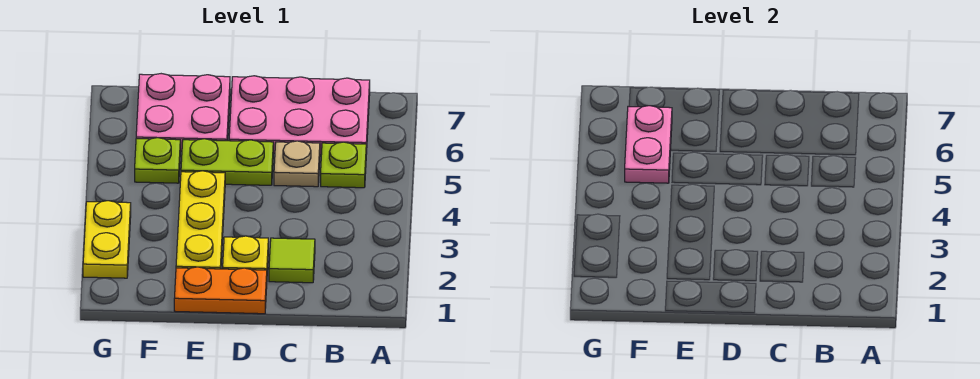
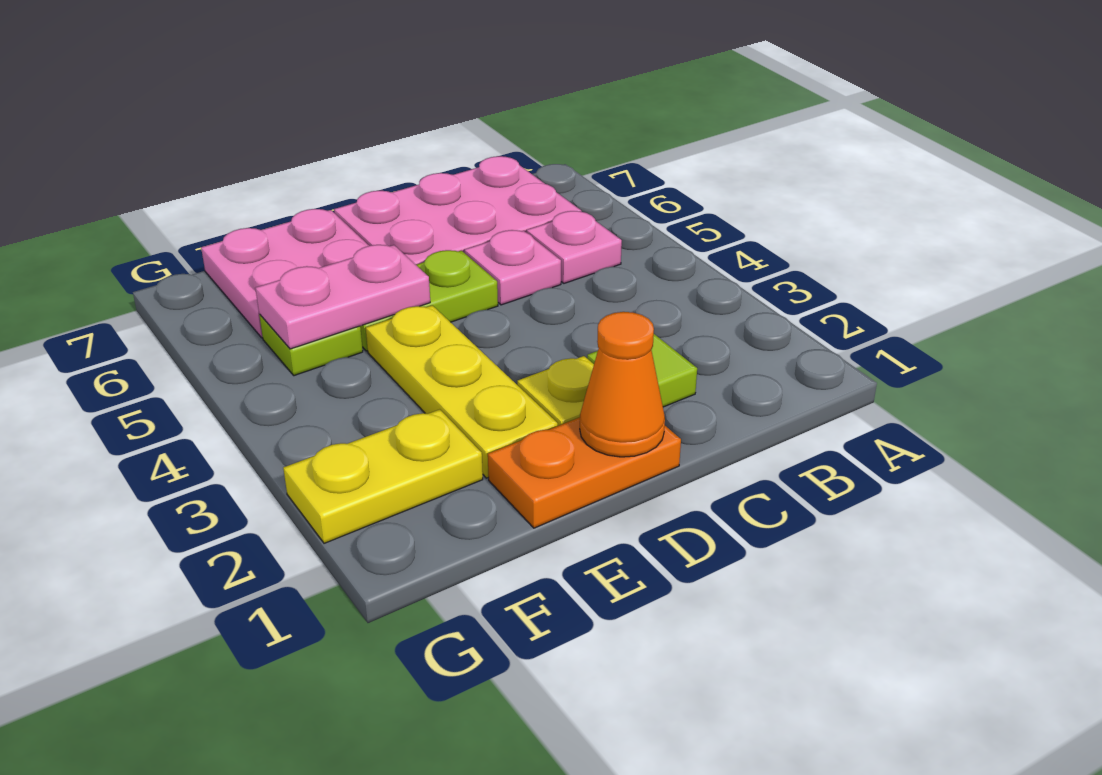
lime 1x1 plate [321,142,366,188] -> pink 1x1 plate [527,211,622,283]
tan 1x1 plate [274,141,320,187] -> pink 1x1 plate [464,230,561,305]
none -> orange 1x1 cone [580,312,665,457]
pink 1x2 plate [625,106,672,183] -> pink 1x2 plate turned to [255,245,430,349]
yellow 1x2 plate [83,201,131,278] -> yellow 1x2 plate turned to [283,409,483,543]

